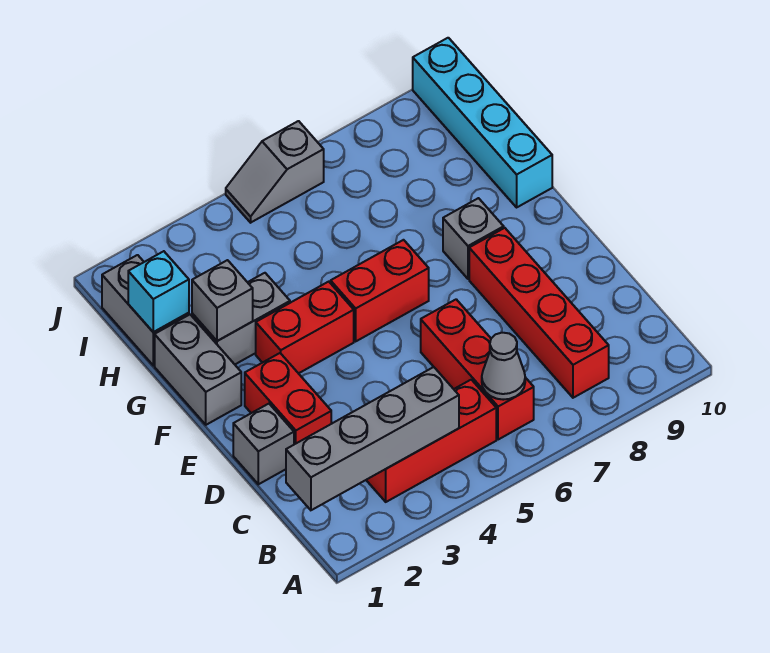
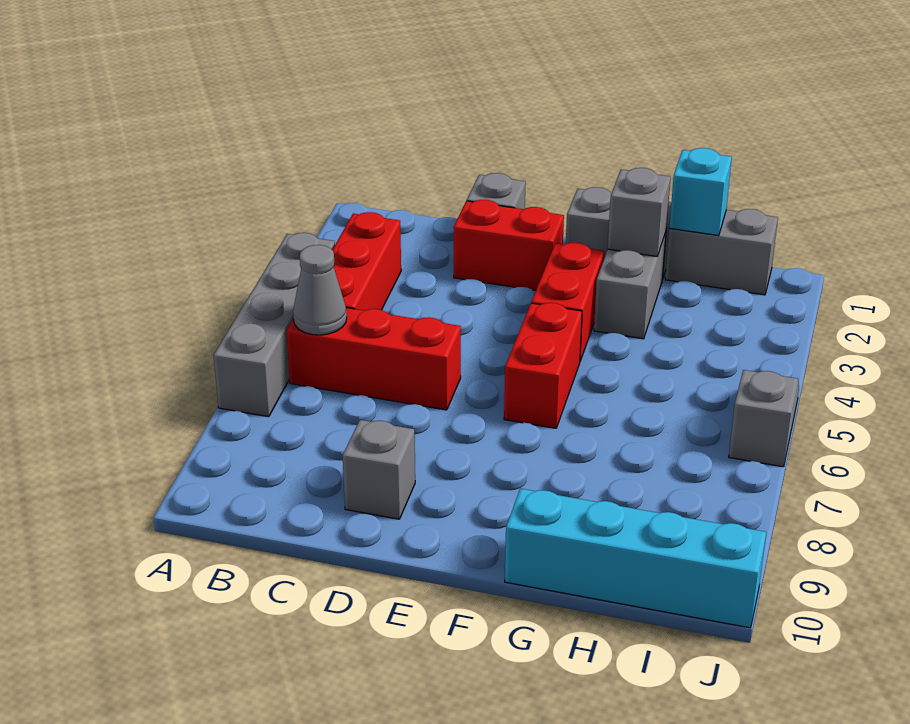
grey 1x4 brick [286,367,459,510] -> grey 1x4 brick moved to [214,233,335,417]
red 1x4 brick [469,228,609,398] -> none
grey 1x1 brick [443,198,504,279] -> grey 1x1 brick moved to [343,420,415,519]

